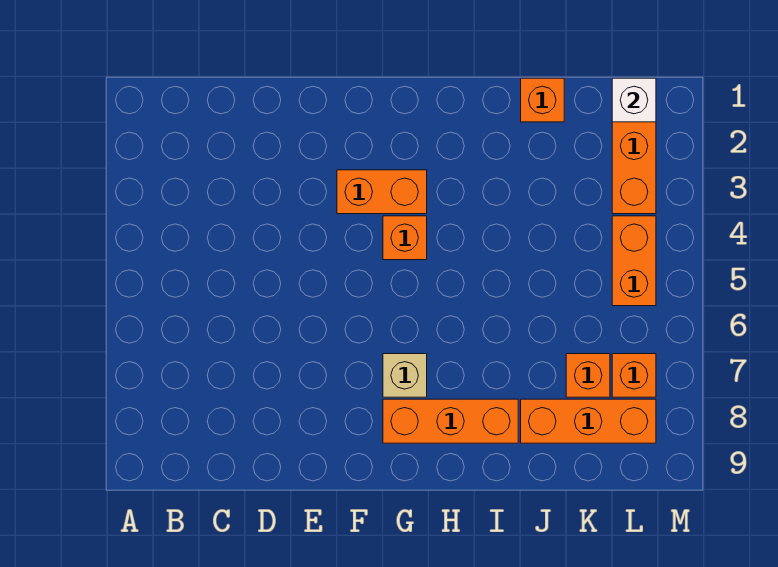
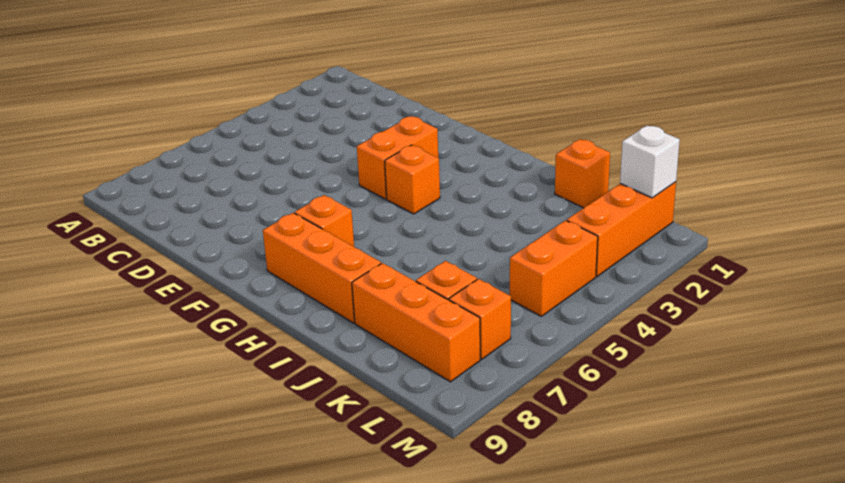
orange 1x2 brick [337,170,427,214] -> orange 1x2 brick turned to [357,116,438,199]
tan 1x1 brick [383,354,427,397] -> orange 1x1 brick [295,195,354,247]

